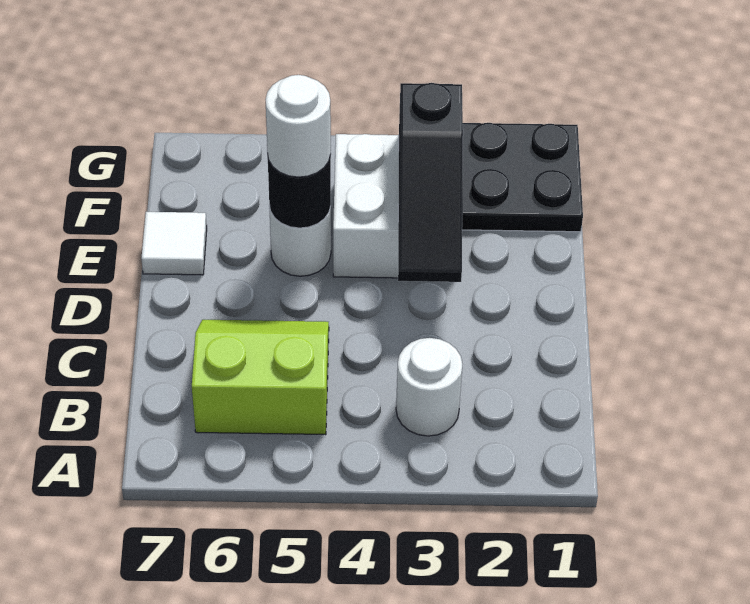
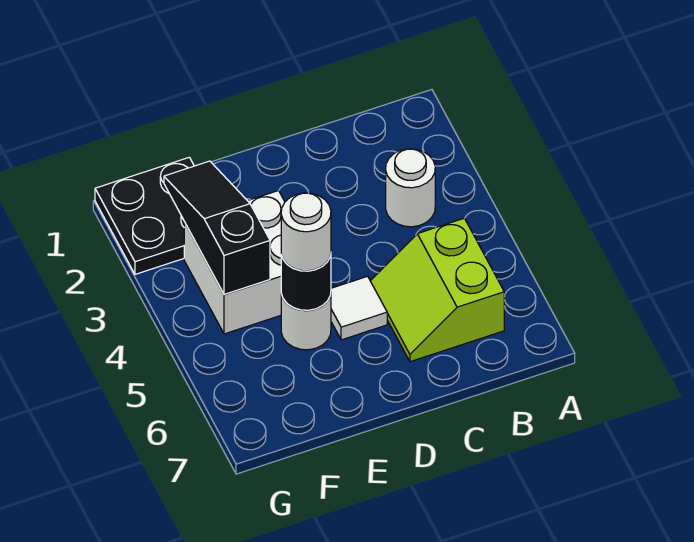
black 1x3 slope [398,83,463,282] -> black 1x3 slope turned to [164,161,270,294]
white 1x1 tile [141,212,207,275] -> white 1x1 tile moved to [331,276,387,340]

